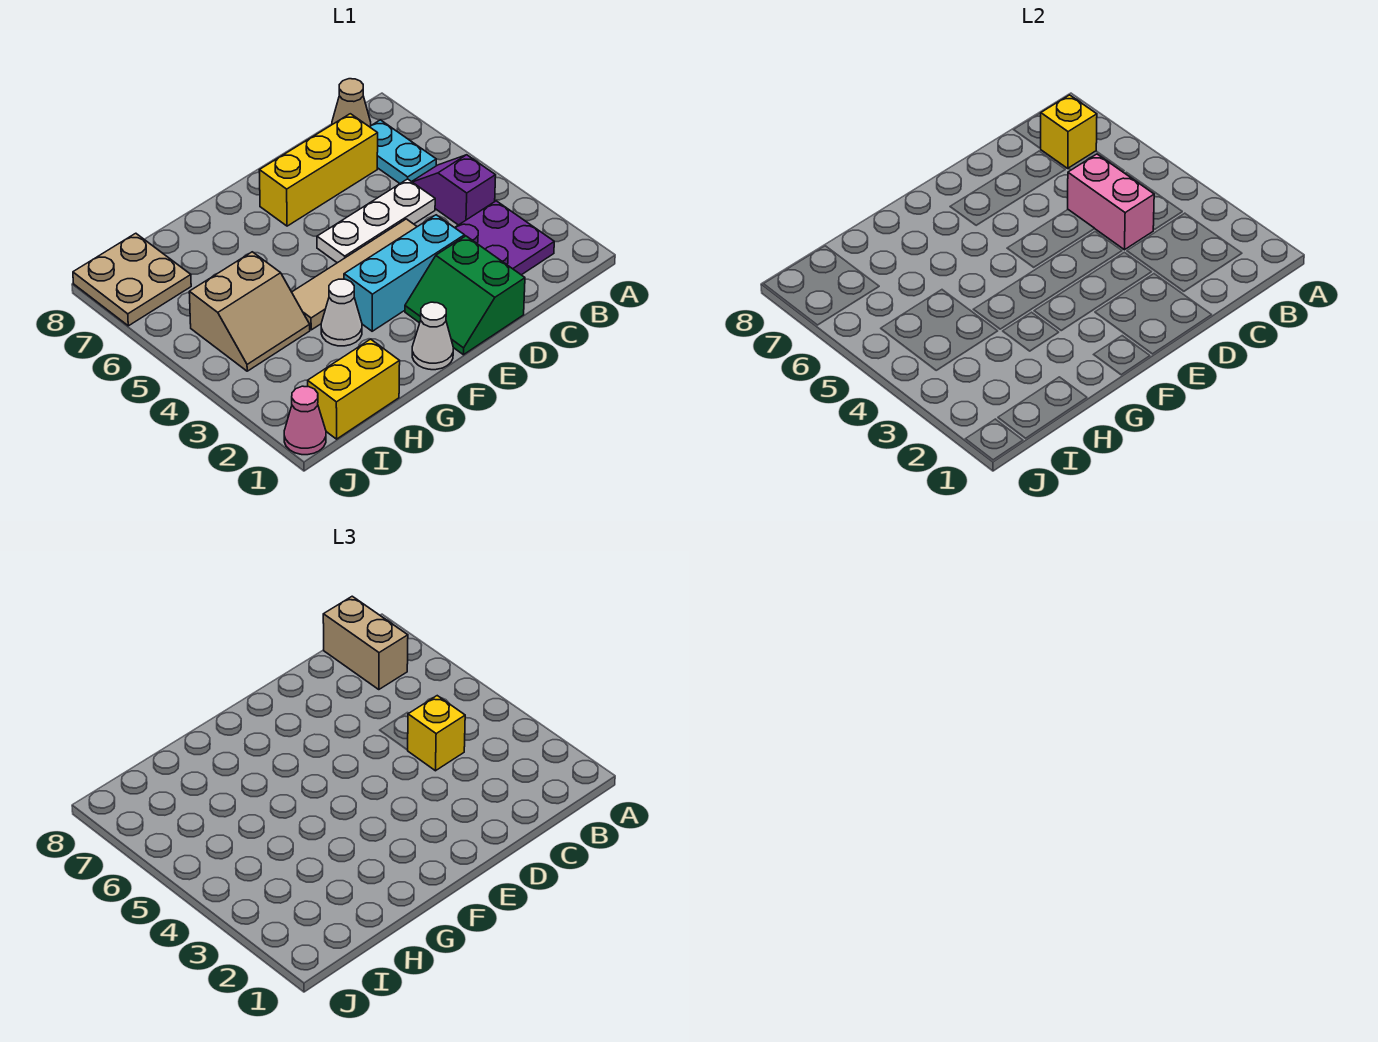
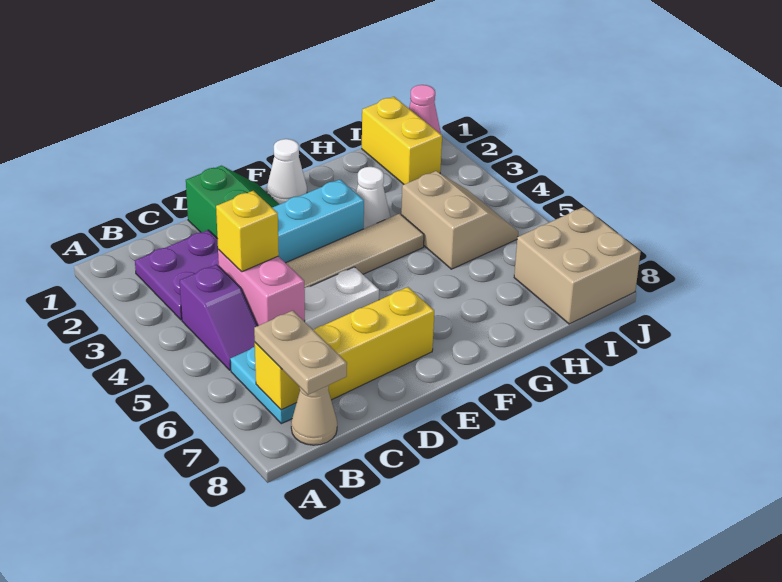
tan 1x2 brick [323,596,408,690] -> tan 1x2 plate [254,310,347,395]
yellow 1x2 brick [308,339,400,439] -> yellow 1x2 brick turned to [362,97,442,184]
tan 2x2 slope [189,252,310,371] -> tan 2x2 slope turned to [401,171,518,269]
tan 2x2 plate [73,233,191,326] -> tan 2x2 brick [514,207,641,324]

